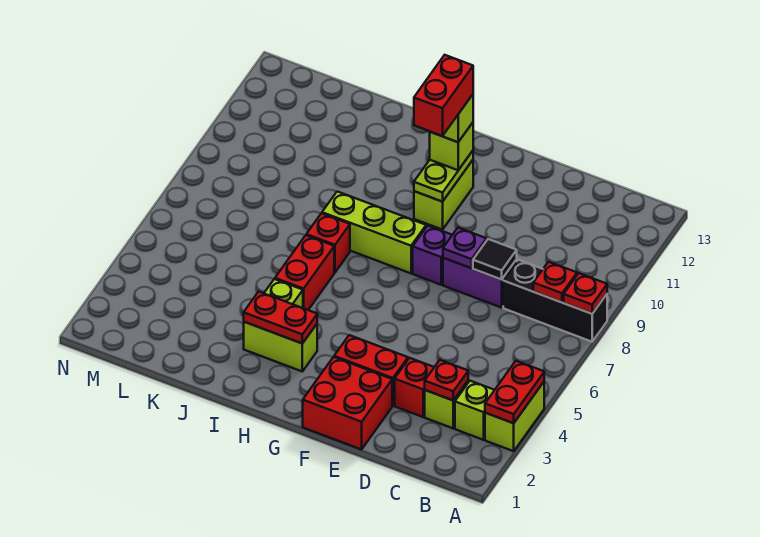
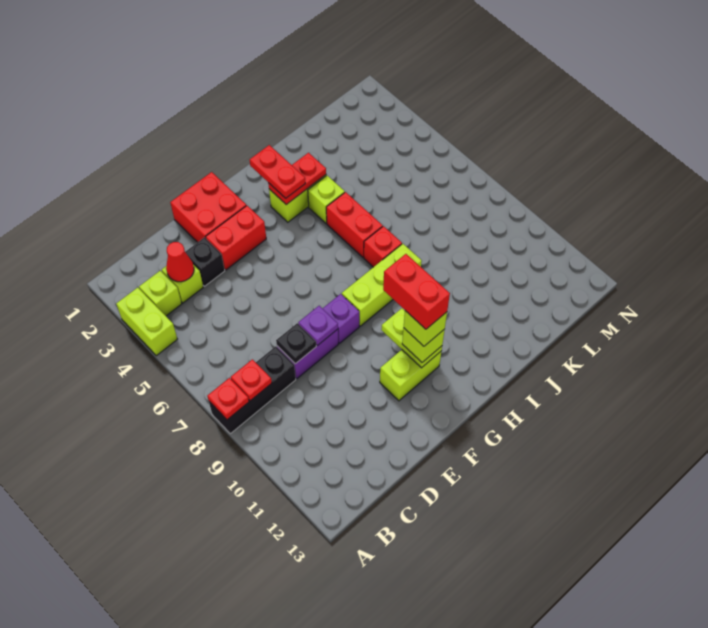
red 1x2 plate [485,361,544,423] -> red 1x2 plate moved to [250,145,305,198]
red 1x1 plate [425,360,468,400] -> red 1x1 cone [166,242,194,282]
red 1x1 brick [395,358,434,417] -> black 1x1 brick [186,237,225,286]
black 1x1 tile [473,239,517,280] -> black 1x1 plate [276,323,316,364]
lime 1x2 brick [414,160,473,230] -> lime 1x2 brick turned to [380,350,441,401]

